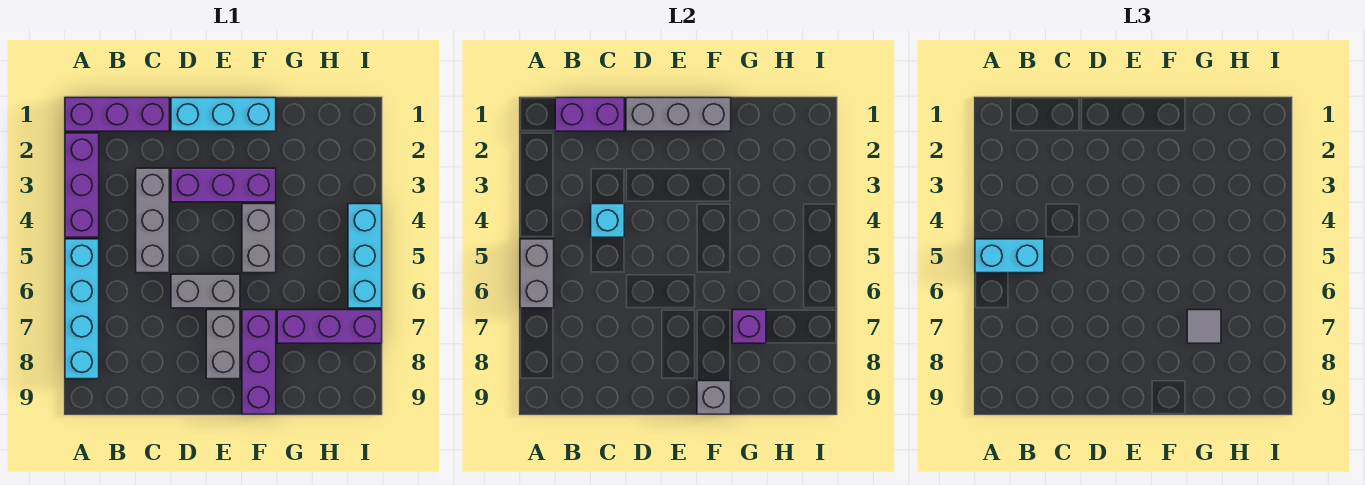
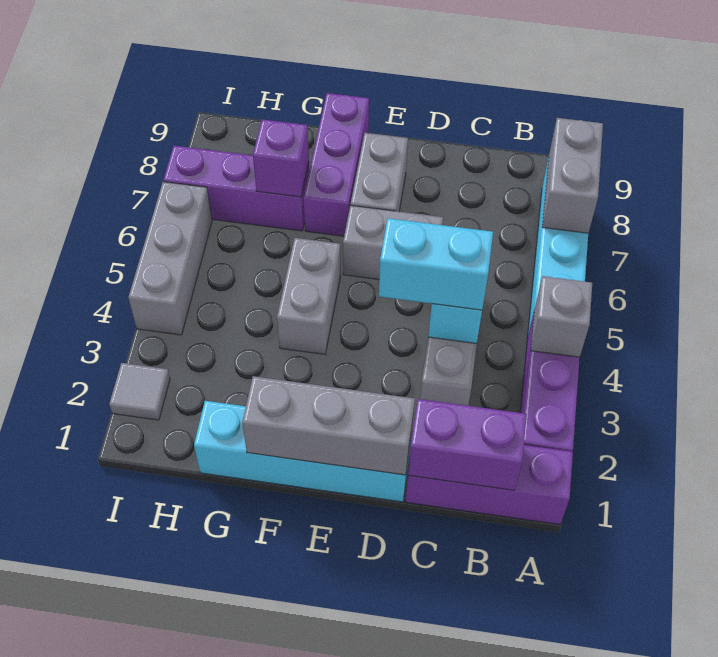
grey 1x2 brick [520,239,554,308] -> grey 1x2 brick moved to [542,118,603,233]
cyan 1x2 brick [975,239,1044,273] -> cyan 1x2 brick moved to [379,218,493,310]
cyan 1x3 brick [171,98,276,131] -> cyan 1x4 brick [194,401,412,502]
purple 1x3 brick [171,168,276,202] -> none
grey 1x1 brick [697,381,731,414] -> grey 1x1 brick moved to [531,276,592,357]
grey 1x1 tile [1187,310,1221,343] -> grey 1x1 tile moved to [109,363,170,420]
cyan 1x3 brick [348,204,382,308] -> grey 1x3 brick [128,182,212,335]

